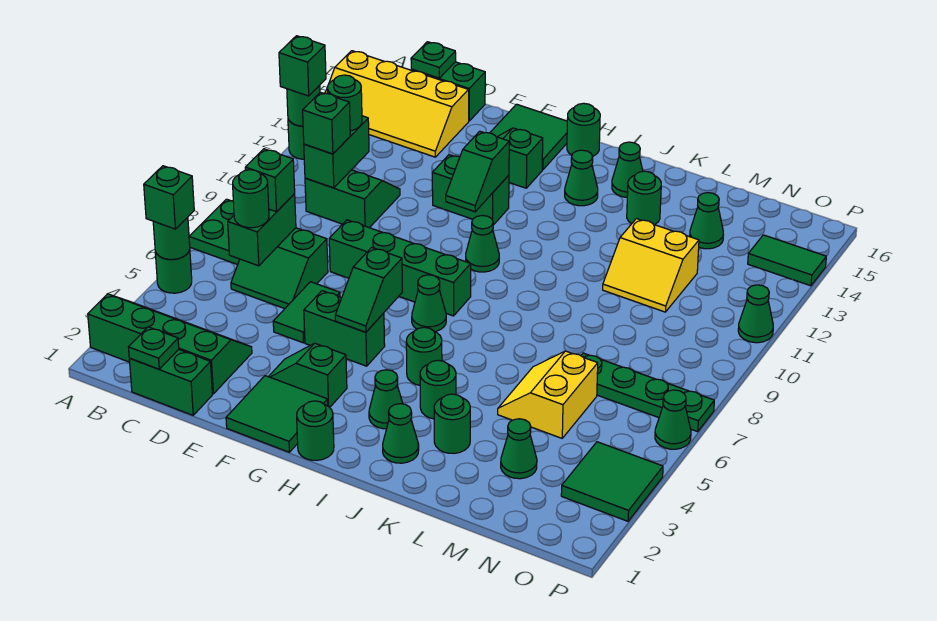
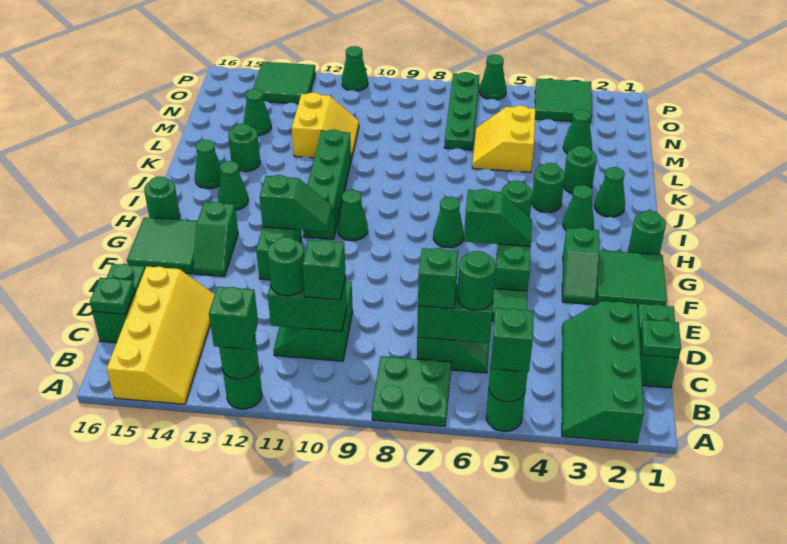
green 1x4 brick [329,220,471,316] -> green 1x4 brick moved to [303,129,351,239]
yellow 2x2 slope [498,351,598,438] -> yellow 2x2 slope turned to [472,106,535,172]
green 1x2 tile [748,235,826,286] -> green 2x2 tile [253,62,316,104]

